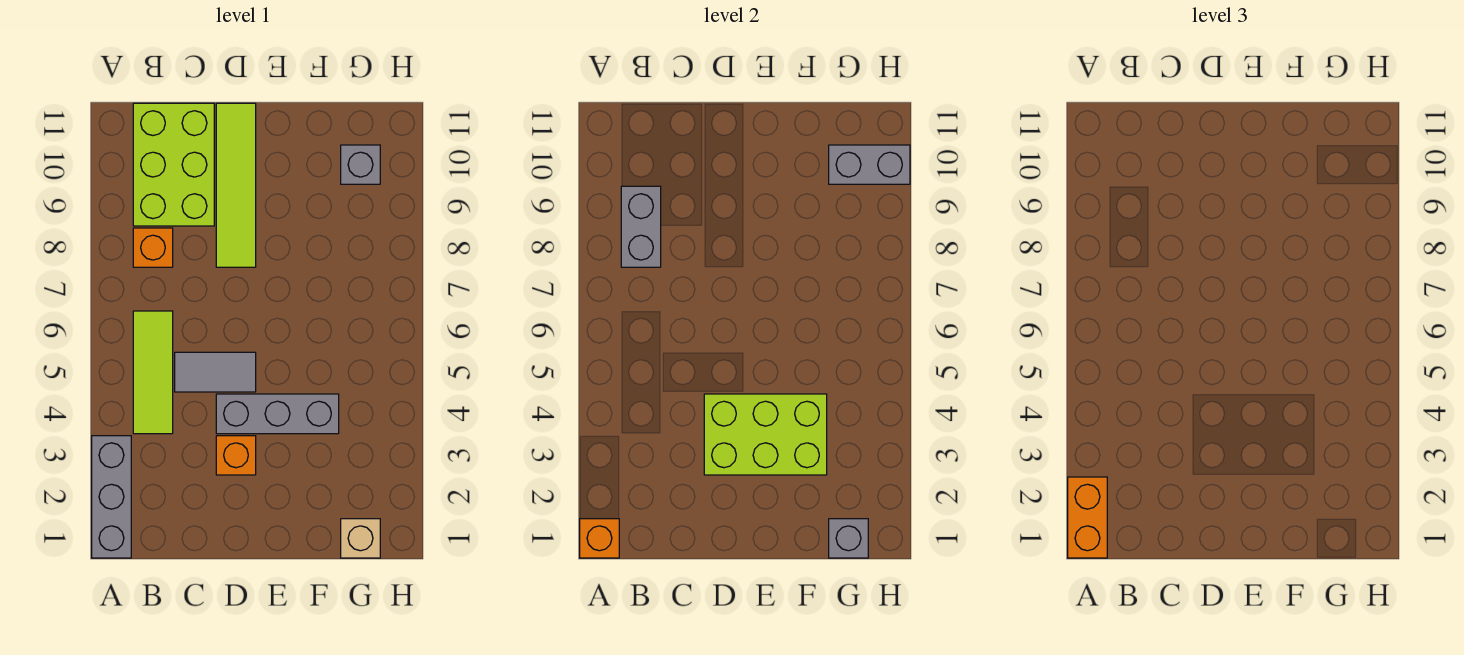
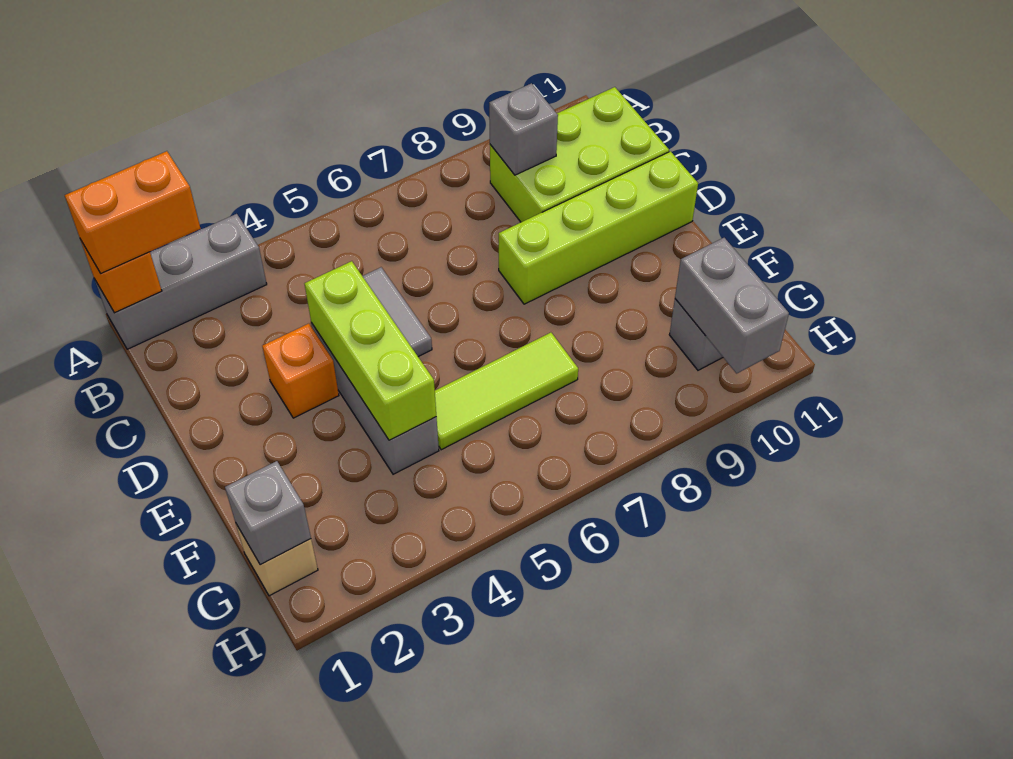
lime 1x3 tile [133,311,173,434] -> lime 1x3 tile moved to [435,333,578,450]
orange 1x1 brick [133,228,173,267] -> none
grey 1x2 brick [621,186,661,267] -> grey 1x1 brick [489,83,558,175]
lime 2x3 brick [704,394,827,475] -> lime 1x3 brick [305,261,436,440]
lime 1x4 tile [216,103,256,267] -> lime 1x4 brick [499,151,698,304]

